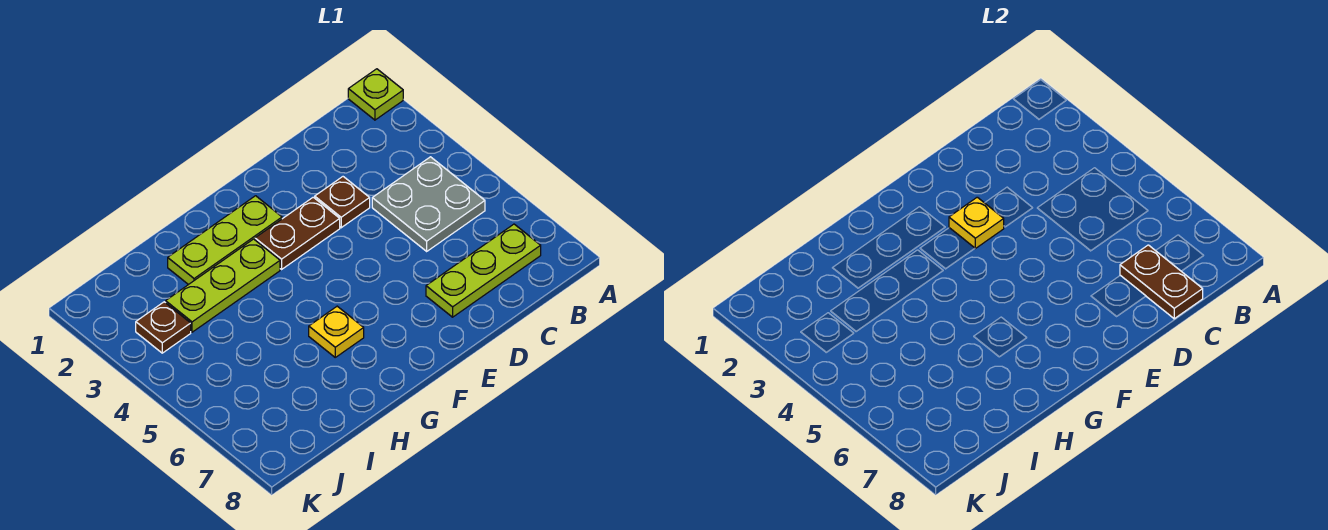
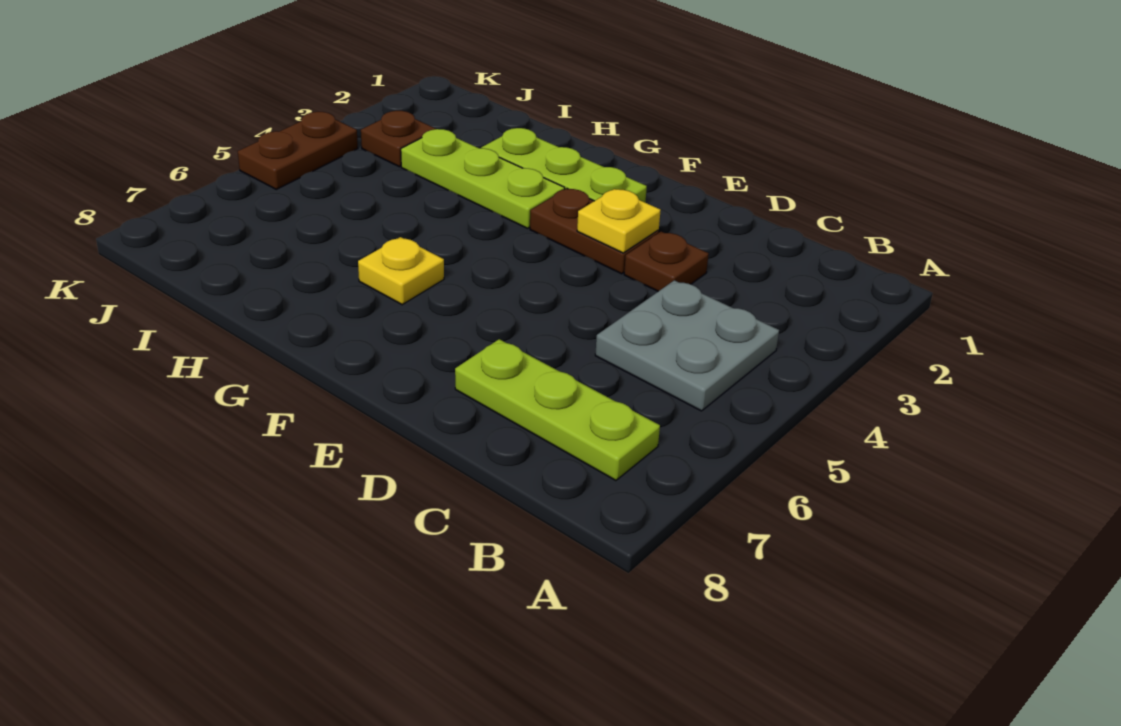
lime 1x1 plate [348,69,403,120] -> none
brown 1x2 plate [1120,245,1203,319] -> brown 1x2 plate moved to [238,112,358,189]

